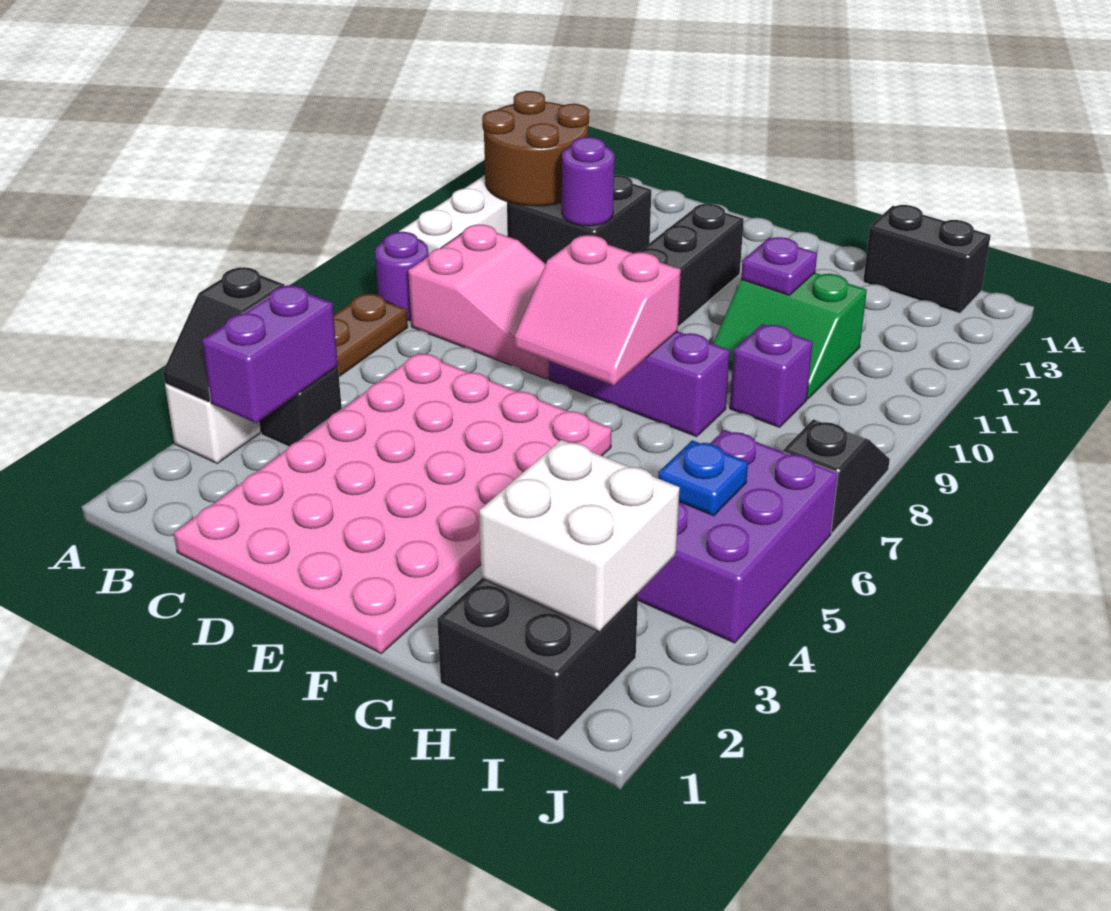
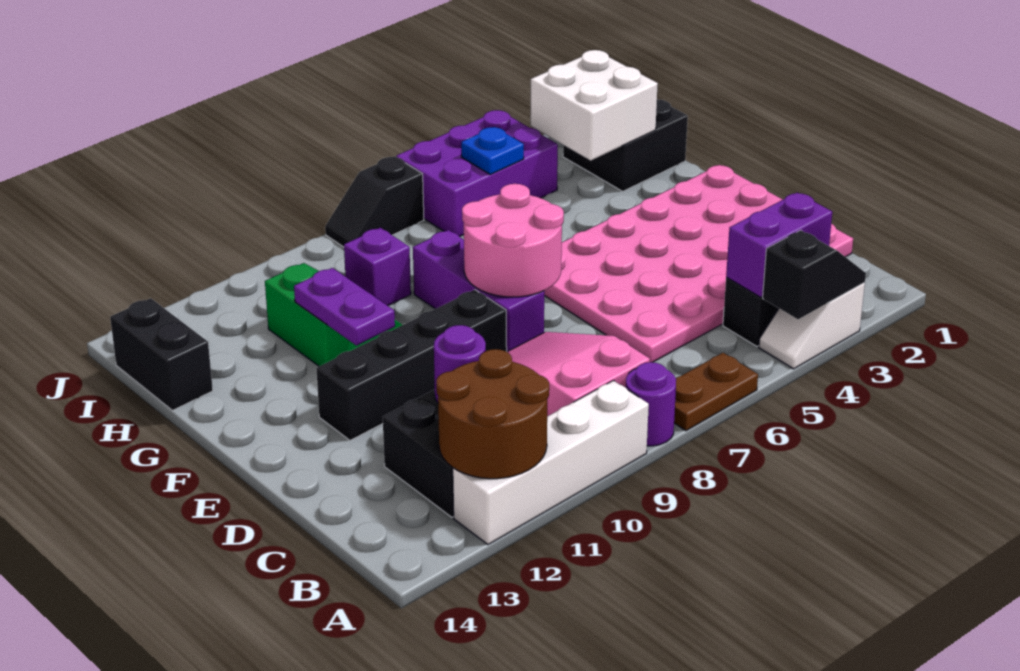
pink 2x2 slope [514,235,681,385] -> pink 2x2 round brick [462,184,564,297]
purple 1x1 plate [741,237,817,295] -> purple 1x2 plate [294,268,395,346]

